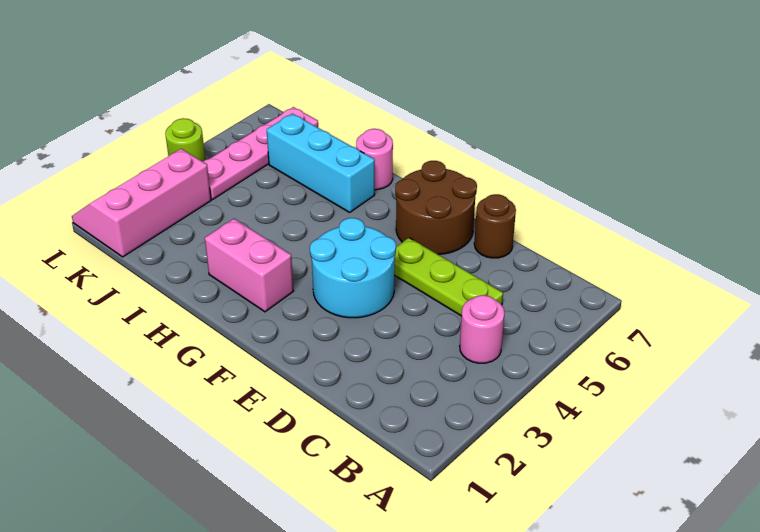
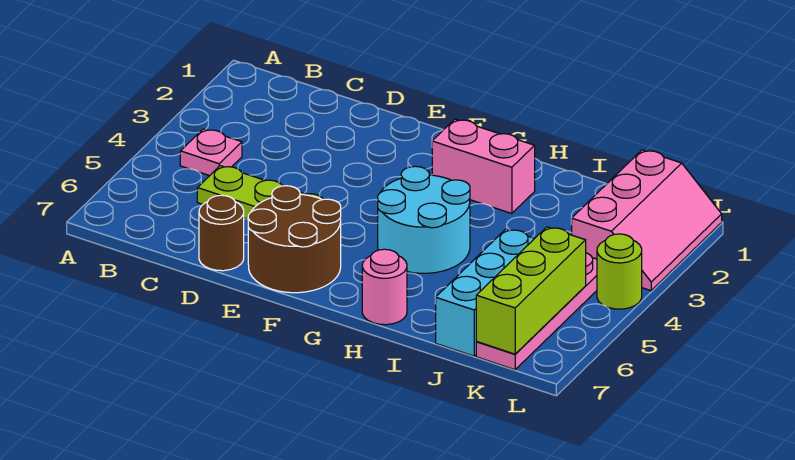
pink 1x1 round brick [460,295,505,363] -> pink 1x1 plate [180,129,242,176]
cyan 2x2 round brick [310,218,396,318] -> cyan 2x2 round brick moved to [378,166,470,273]
cyan 1x3 brick [267,114,375,212] -> cyan 1x3 brick turned to [436,229,535,356]
none -> lime 1x3 brick [476,227,586,354]

